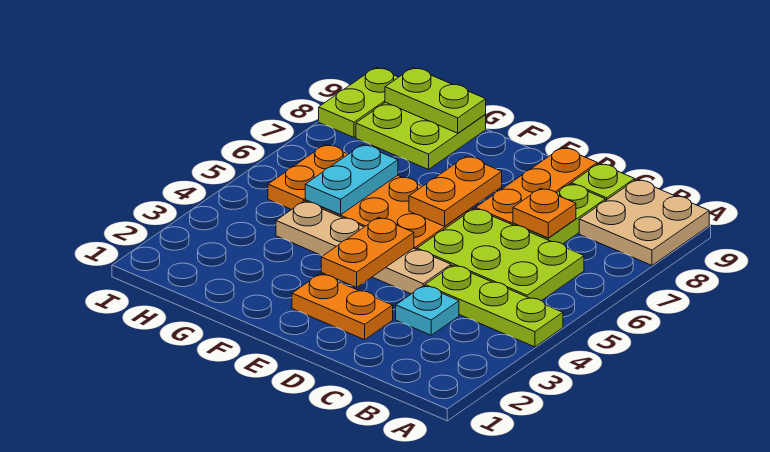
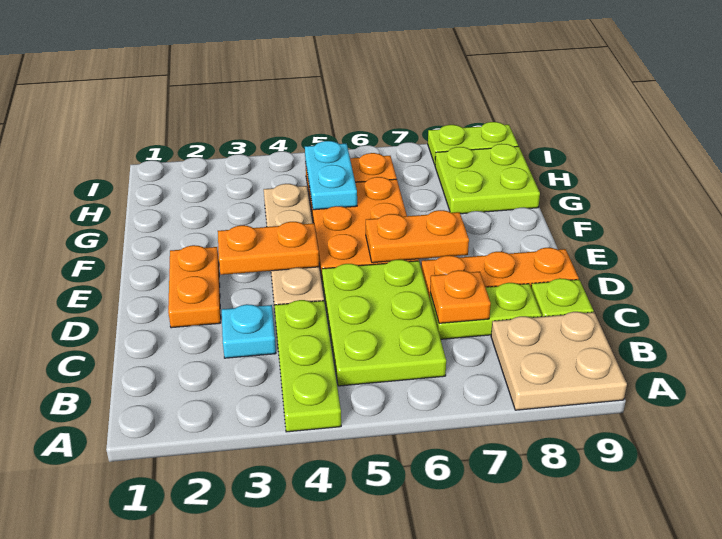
cyan 1x2 plate [305,145,398,215] -> cyan 1x2 plate turned to [305,141,357,210]
lime 1x2 plate [385,68,486,133] -> none

